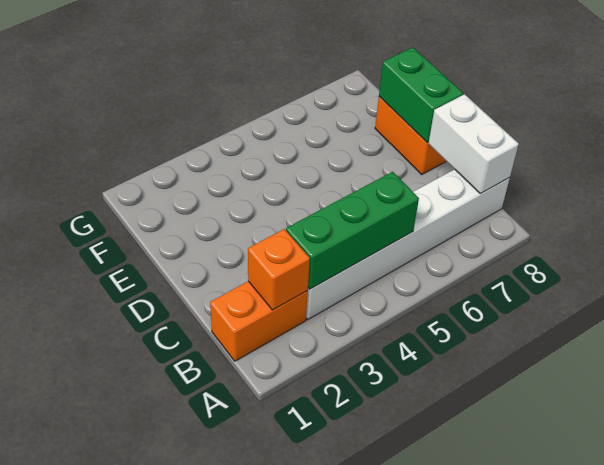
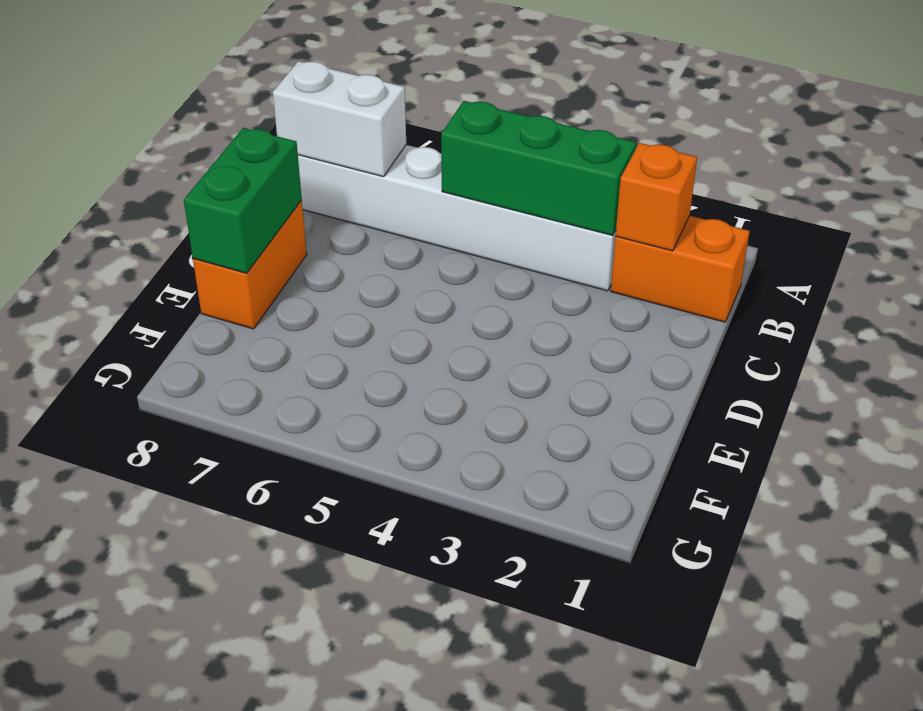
white 1x2 brick [428,94,519,194] -> white 1x2 brick turned to [273,61,406,177]

